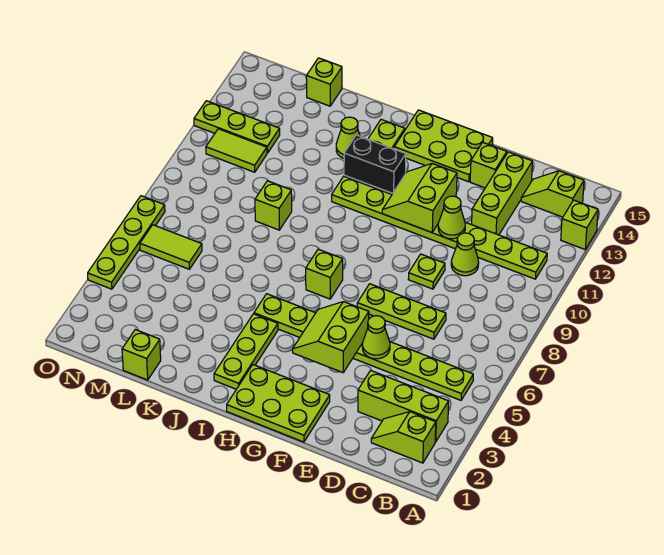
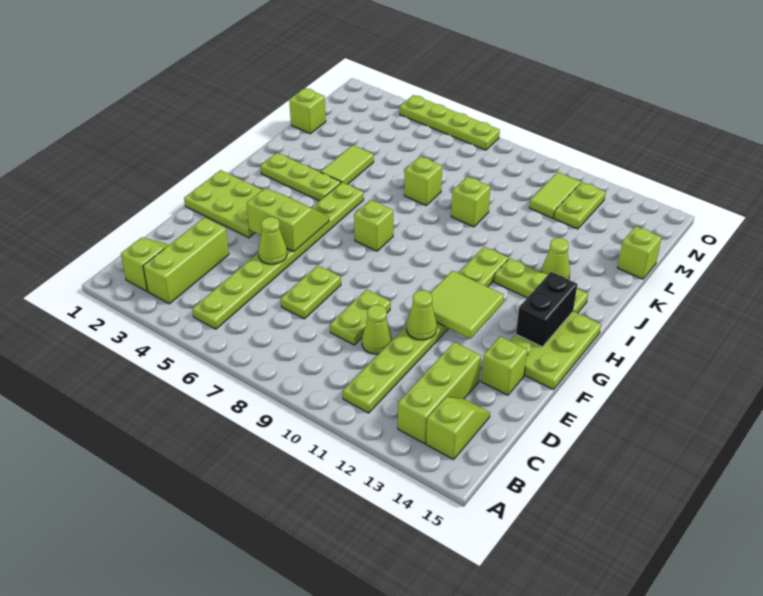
lime 1x1 brick [561,200,598,249] -> lime 1x1 brick moved to [404,156,442,205]
lime 1x3 plate [357,284,446,339] -> lime 1x2 plate [281,265,341,319]
lime 1x3 brick [472,152,532,235] -> lime 1x3 brick turned to [398,342,481,444]
lime 1x1 plate [408,254,445,289] -> lime 1x2 plate [330,289,391,345]
lime 2x3 plate [227,365,330,442] -> lime 2x3 plate turned to [184,170,262,238]
lime 2x2 slope [382,164,457,232] -> lime 2x2 tile [431,271,504,339]
black 1x2 brick [344,135,406,193] -> black 1x2 brick moved to [516,272,577,347]
lime 1x2 tile [140,225,202,269] -> lime 1x2 tile moved to [321,145,374,184]
lime 1x3 plate [194,101,280,153] -> lime 1x2 plate [554,182,606,229]

